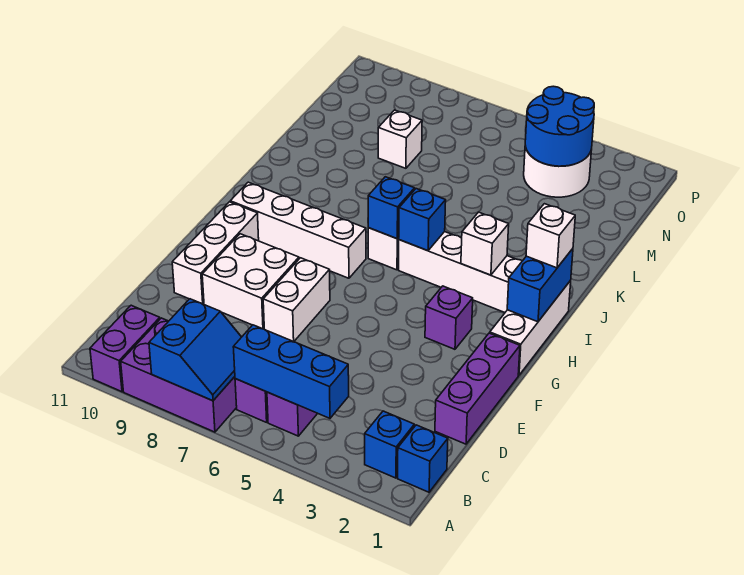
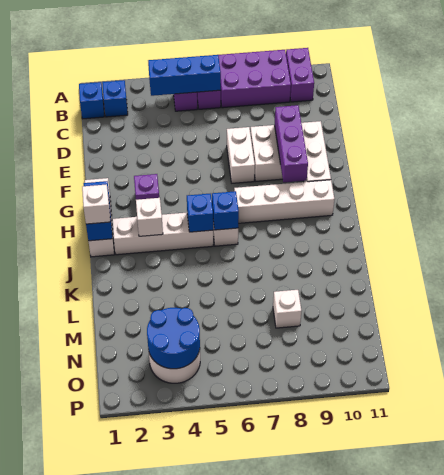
blue 2x2 slope [149,299,241,401] -> none
purple 1x3 brick [435,333,520,444] -> purple 1x3 brick moved to [275,105,308,182]

